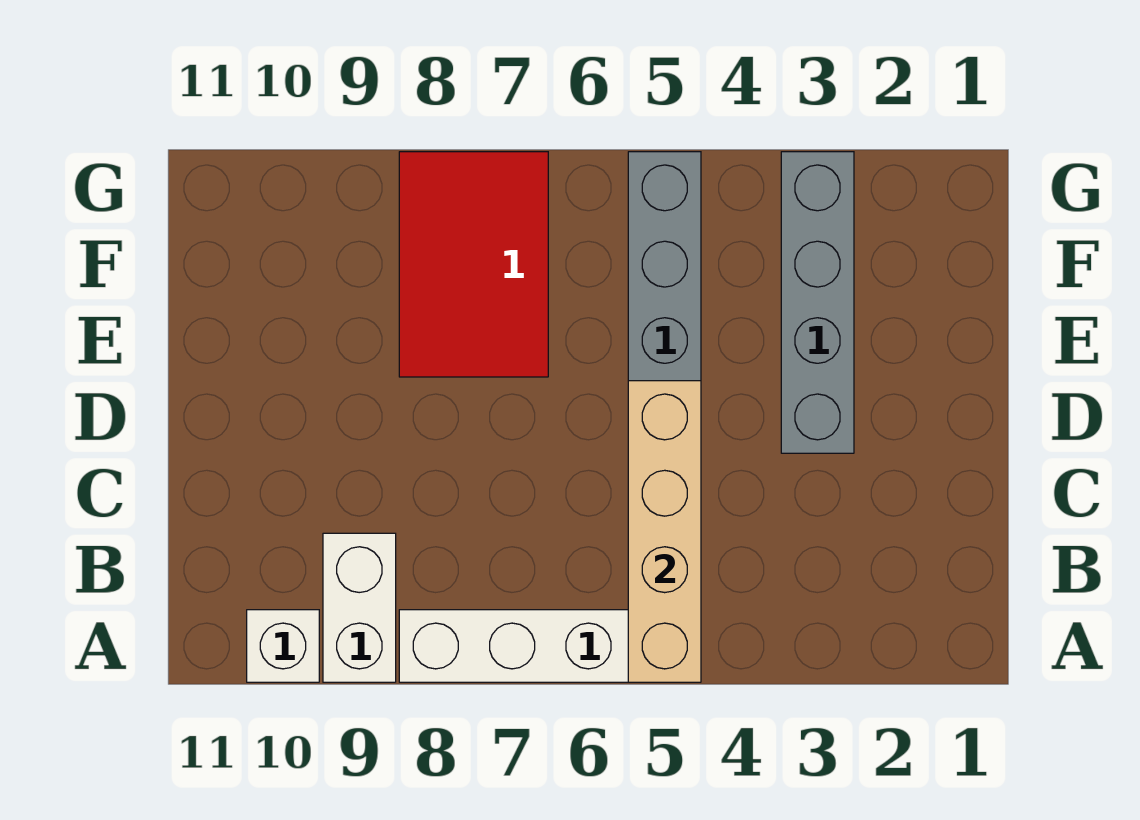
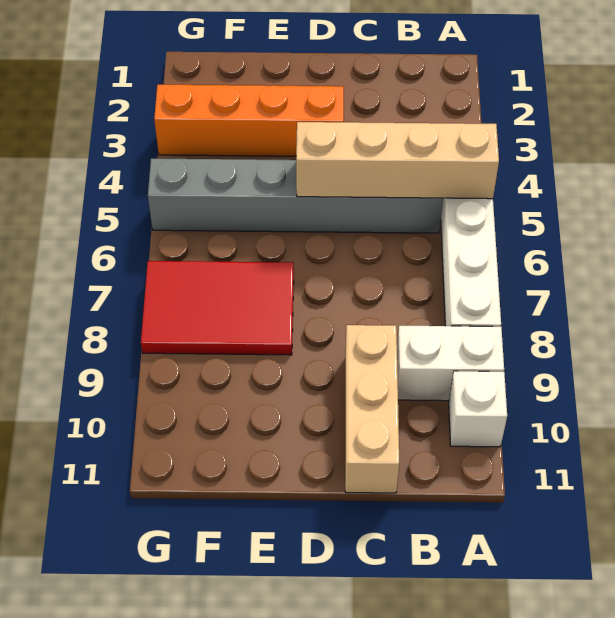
none -> tan 1x3 brick [345,325,399,493]
grey 1x4 brick [781,152,854,453] -> orange 1x4 brick [154,84,344,156]

